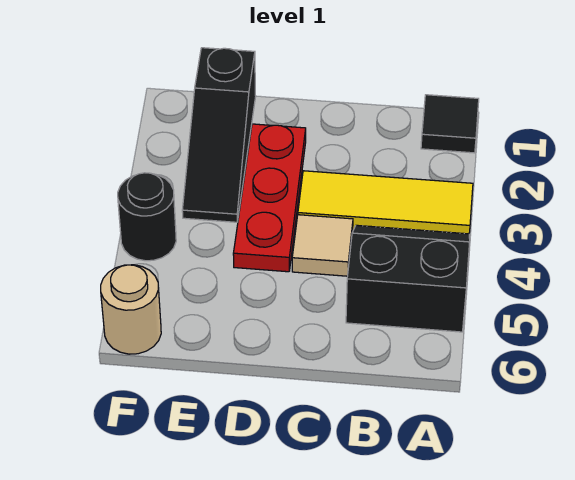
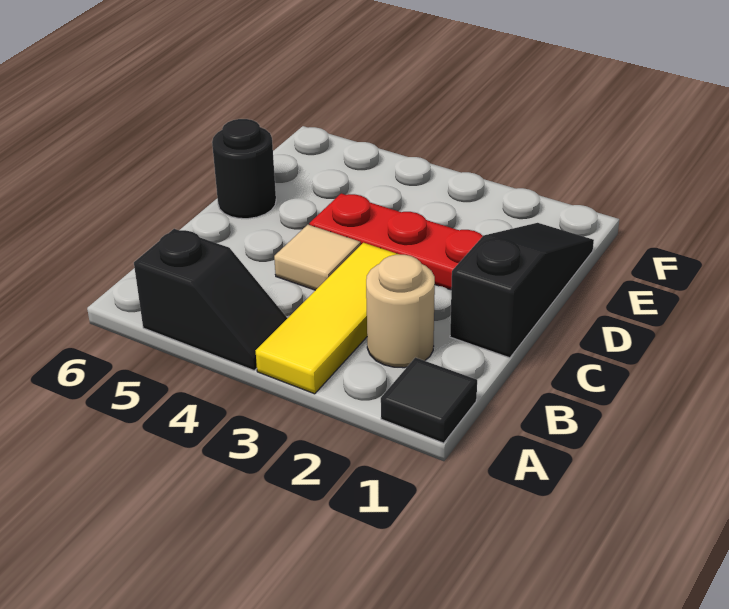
black 2x2 slope [346,225,470,332] -> black 1x2 slope [134,229,287,370]
black 1x3 slope [182,48,256,222] -> black 1x3 slope turned to [450,223,594,358]
black 1x1 round brick [118,173,176,261] -> black 1x1 round brick moved to [212,119,276,219]
tan 1x1 round brick [101,265,161,354] -> tan 1x1 round brick moved to [366,255,435,368]

